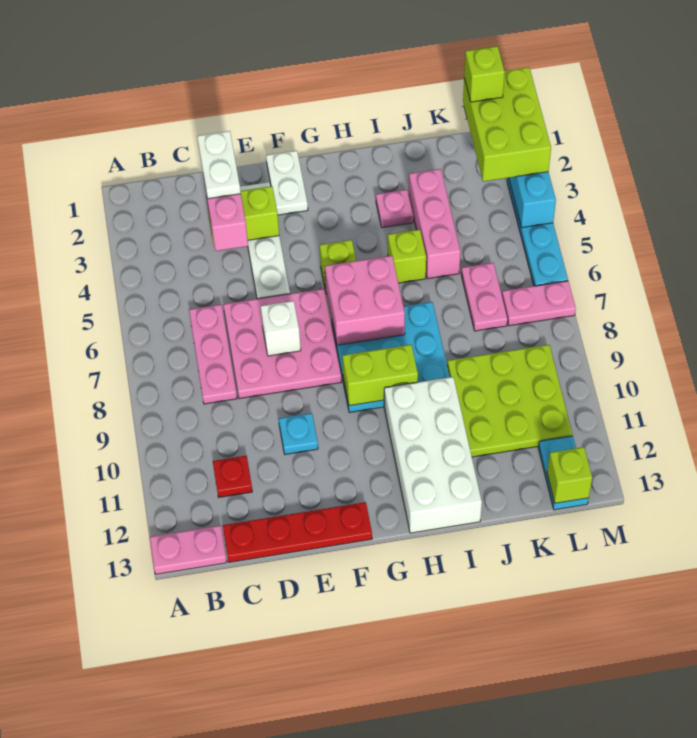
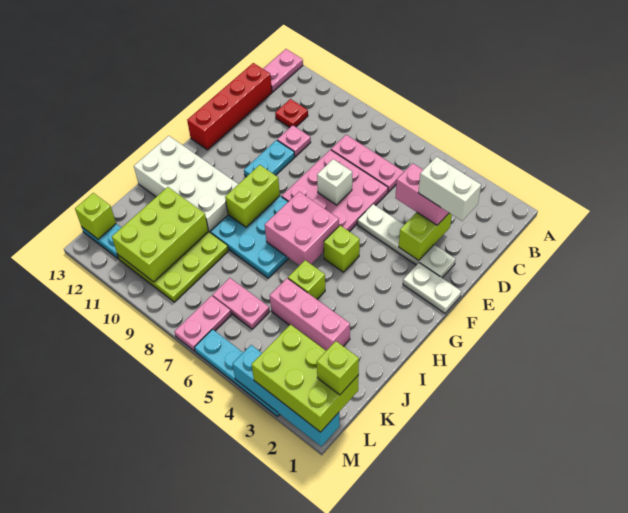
red 1x4 plate [223,502,372,562] -> red 1x4 brick [187,63,272,150]
white 1x2 plate [197,131,241,199] -> white 1x2 brick [418,157,481,221]
cyan 1x1 plate [279,413,318,454] -> cyan 1x2 plate [244,140,295,177]
pink 1x1 plate [376,190,413,228] -> pink 1x1 plate moved to [277,125,311,157]
none -> lime 2x3 brick [112,187,208,282]

